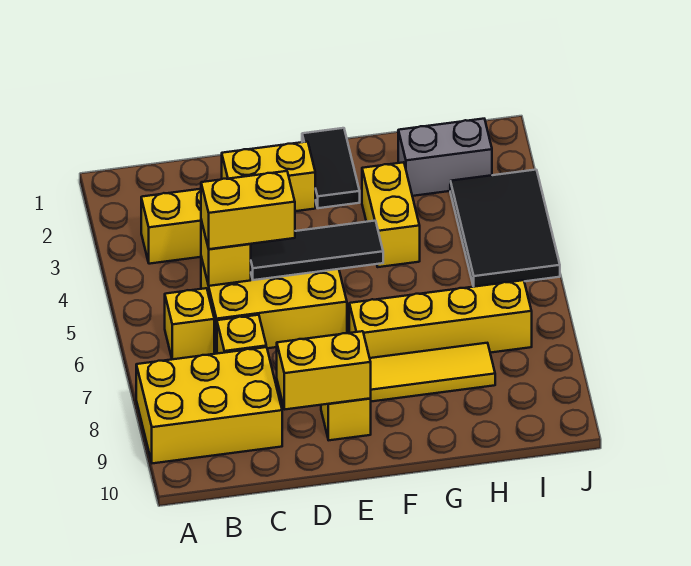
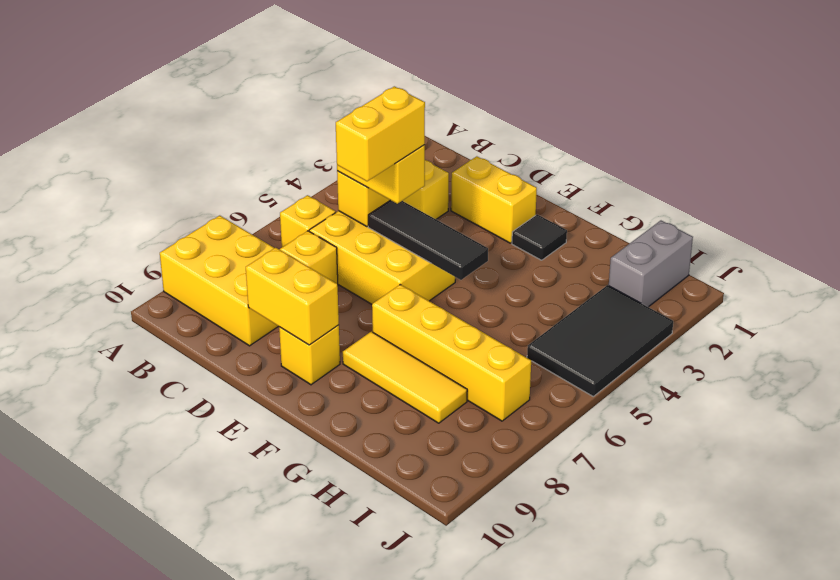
black 1x2 tile [302,128,360,208] -> black 1x1 tile [512,214,567,260]
yellow 1x2 brick [362,162,420,267] -> yellow 1x2 brick moved to [336,86,425,181]
grey 1x2 brick [398,119,492,196] -> grey 1x2 brick turned to [609,221,693,307]

